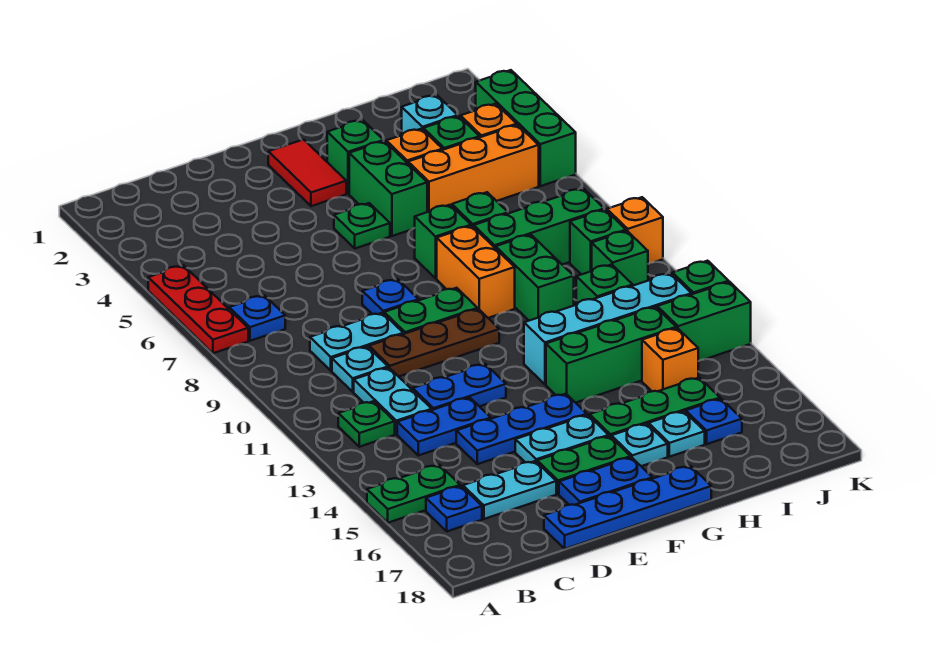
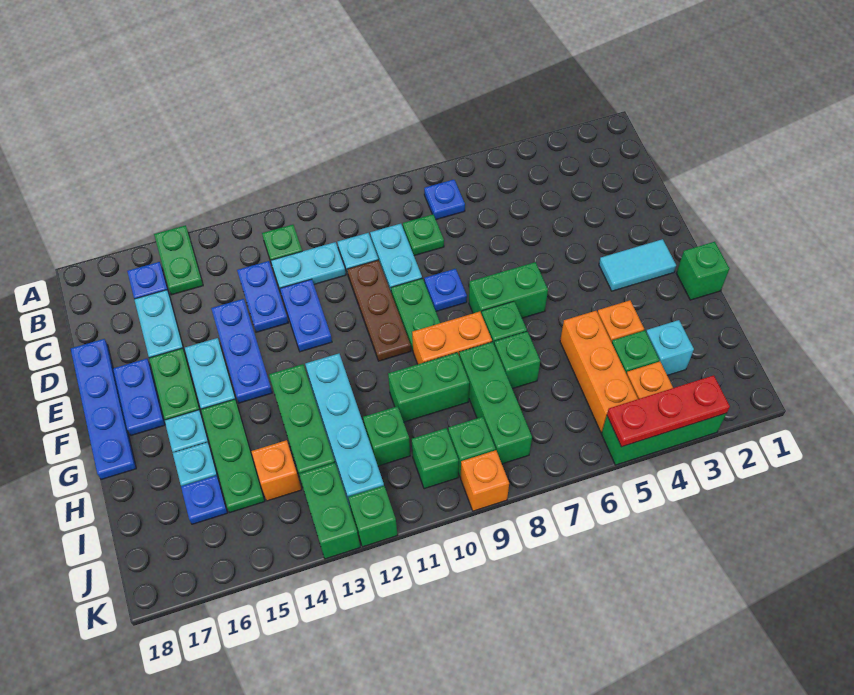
red 1x3 plate [148,265,248,353] -> red 1x3 plate moved to [607,375,730,447]
red 1x2 tile [268,140,346,206] -> cyan 1x2 tile [599,239,676,291]
green 1x1 plate [334,203,390,248] -> green 1x1 plate moved to [403,214,444,256]
green 1x1 brick [327,120,383,194] -> green 1x1 brick moved to [676,242,729,300]
green 1x2 brick [349,141,427,236] -> green 1x2 brick moved to [469,262,548,318]

